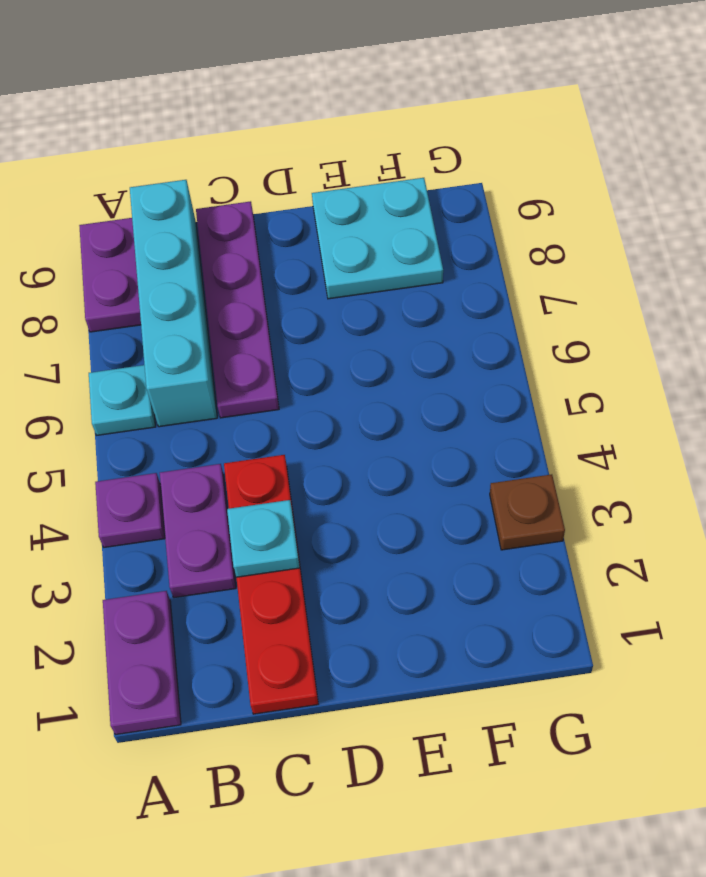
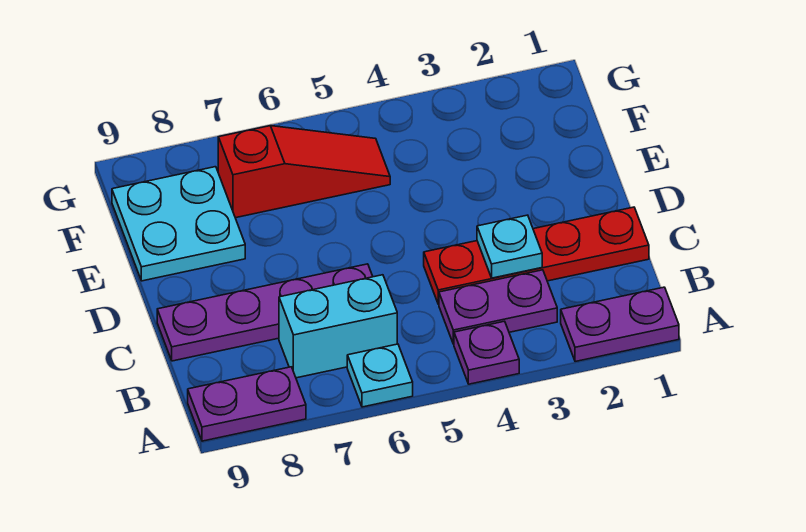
cyan 1x4 brick [130,180,217,427] -> cyan 1x2 brick [279,275,397,378]
none -> red 1x3 slope [218,126,390,218]
brown 1x1 plate [490,474,565,550] -> none

